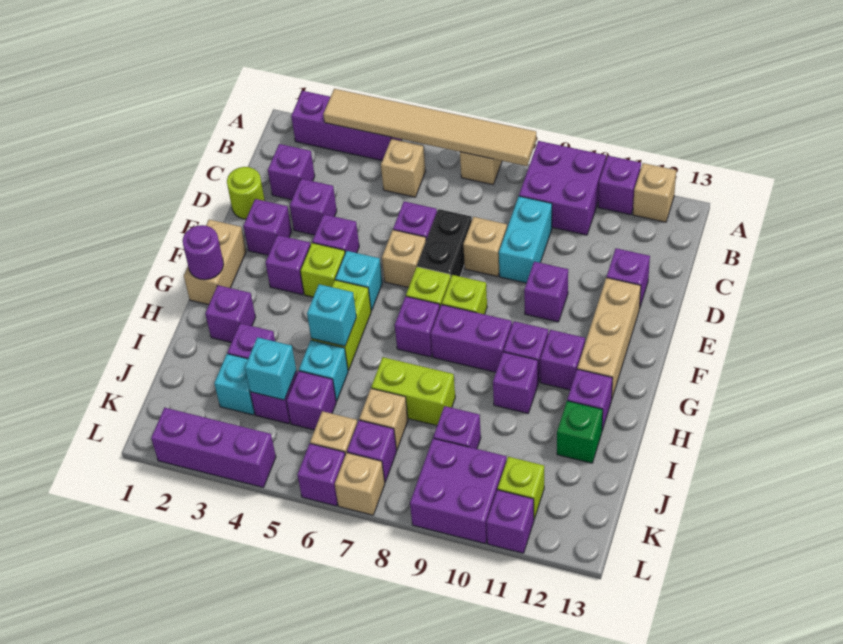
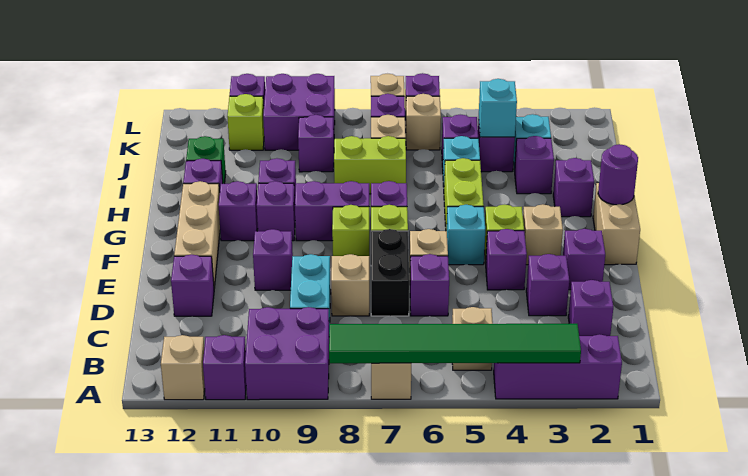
tan 1x6 tile [323,89,537,166] -> green 1x6 tile [329,324,581,364]
lime 1x1 round brick [227,167,265,219] -> none
purple 1x1 brick [266,235,310,295] -> tan 1x1 brick [523,204,563,265]
cyan 1x1 brick [307,284,356,346] -> none
purple 1x3 brick [151,408,276,488] -> none

